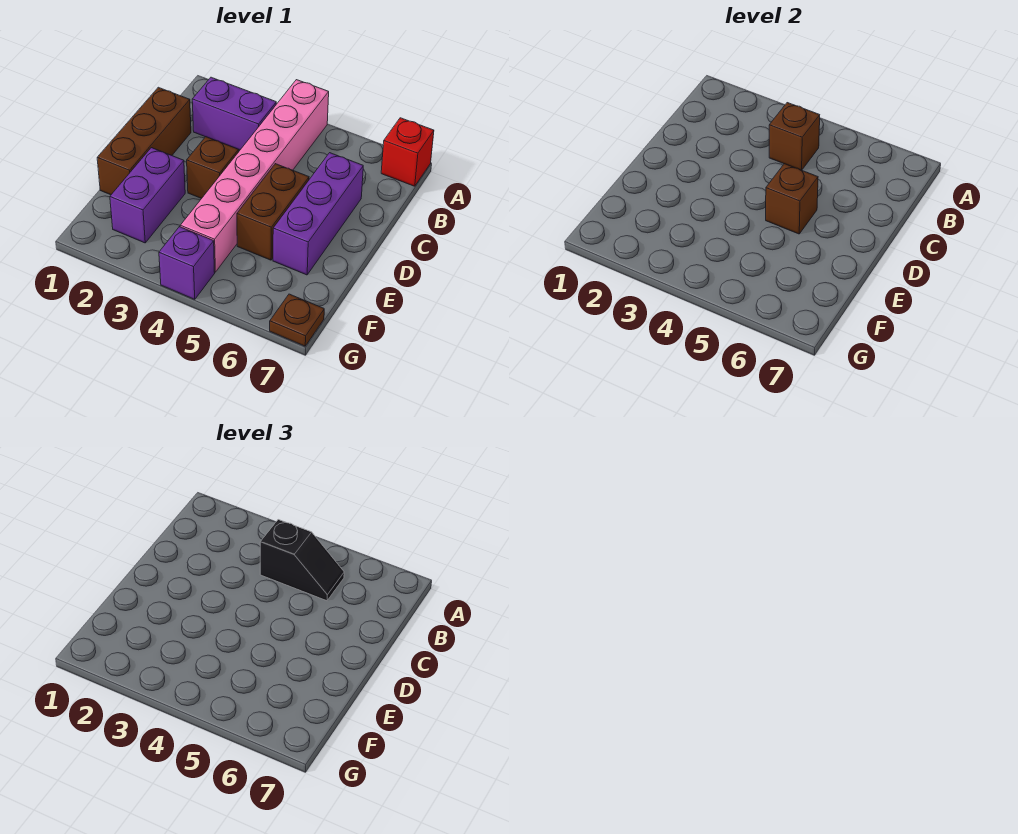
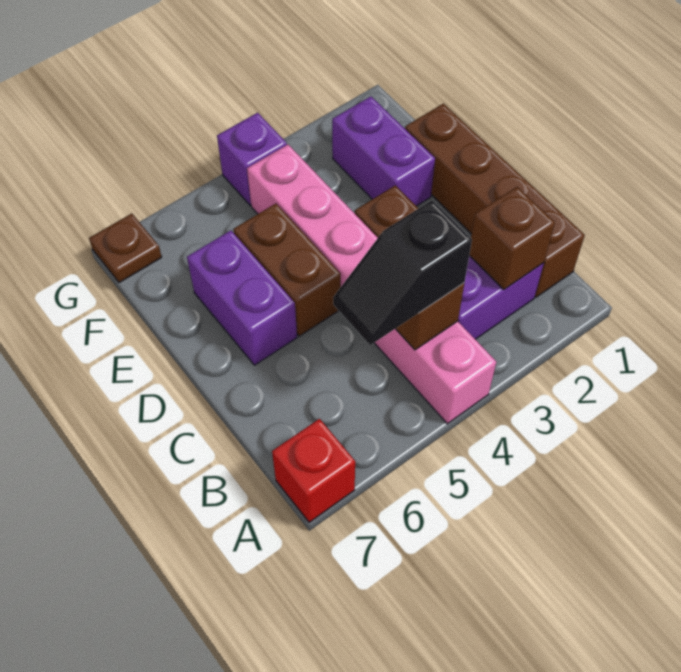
brown 1x3 brick [97,87,191,195] -> brown 1x4 brick [405,104,585,297]
purple 1x3 brick [273,153,363,275] -> purple 1x2 brick [187,231,297,365]
brown 1x1 brick [766,164,818,234] -> brown 1x1 brick moved to [469,187,555,290]

